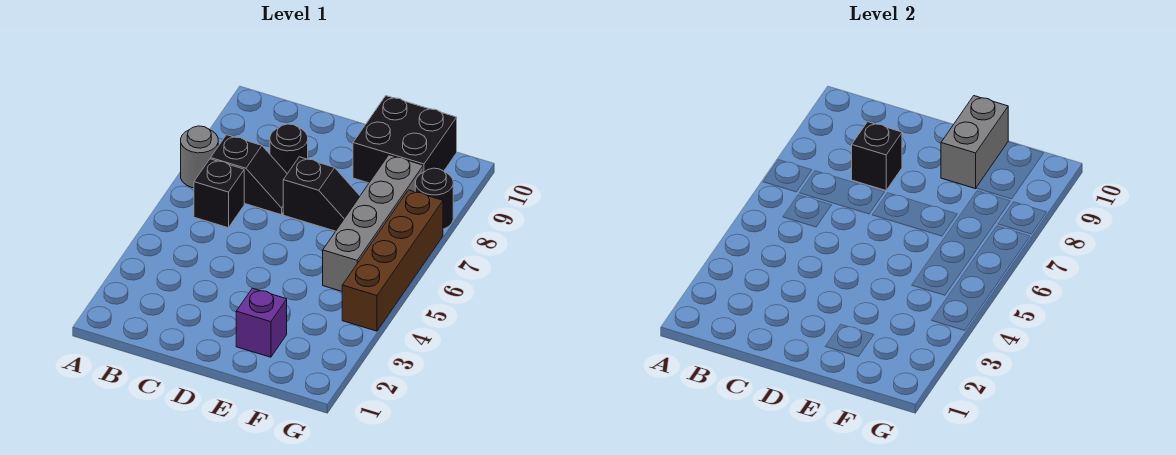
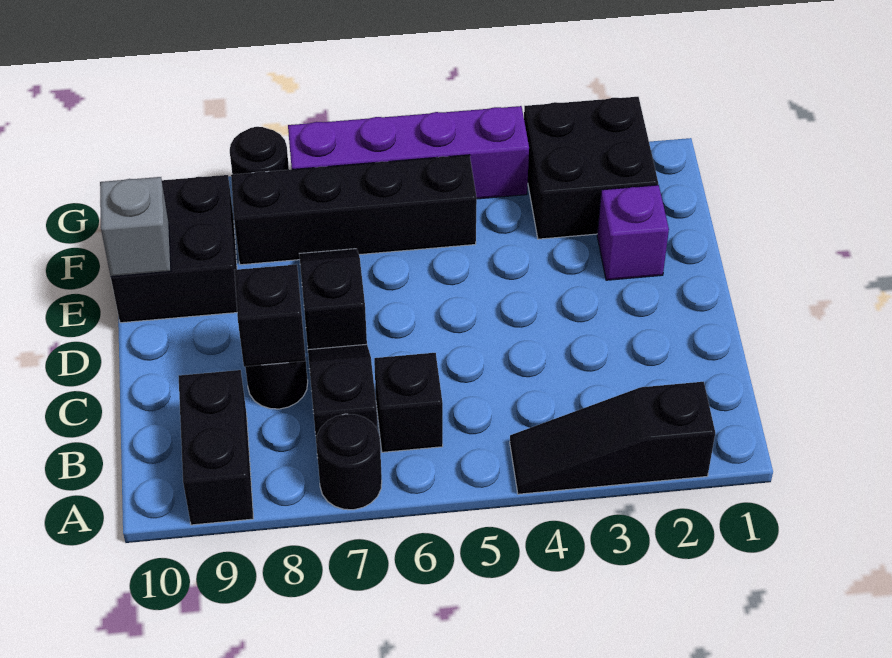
none -> black 1x3 slope [510,382,715,494]
grey 1x1 round brick [181,126,218,188] -> black 1x1 round brick [316,414,382,510]
none -> black 1x2 brick [179,370,254,525]
grey 1x2 brick [941,96,1008,189] -> grey 1x1 brick [100,177,171,277]
none -> black 2x2 brick [524,97,658,239]
grey 1x4 brick [323,155,423,291] -> black 1x4 brick [231,155,477,265]
brown 1x4 brick [342,190,443,331] -> purple 1x4 brick [288,106,529,199]

